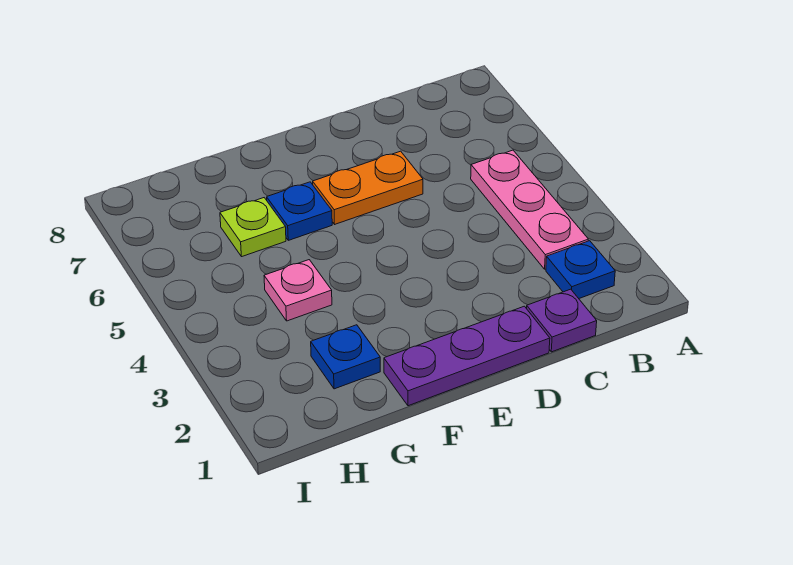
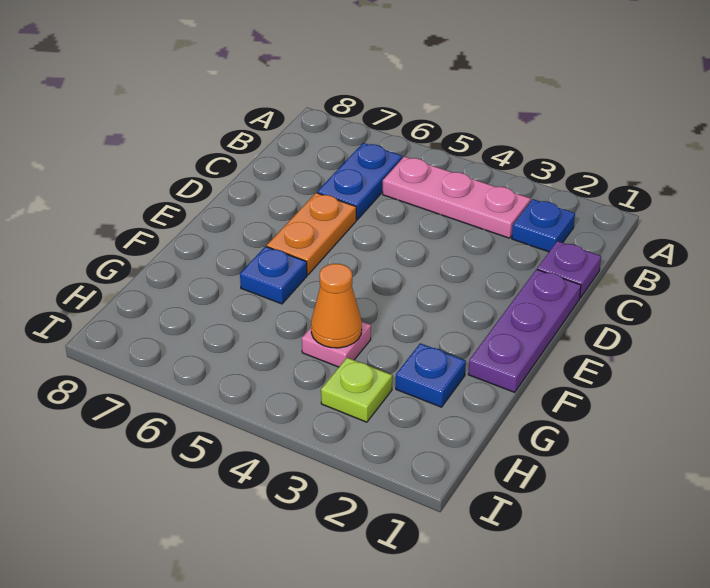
none -> blue 1x2 plate [317,143,402,220]
none -> orange 1x1 cone [311,264,362,348]
lime 1x1 plate [220,198,286,257] -> lime 1x1 plate moved to [321,358,392,422]

